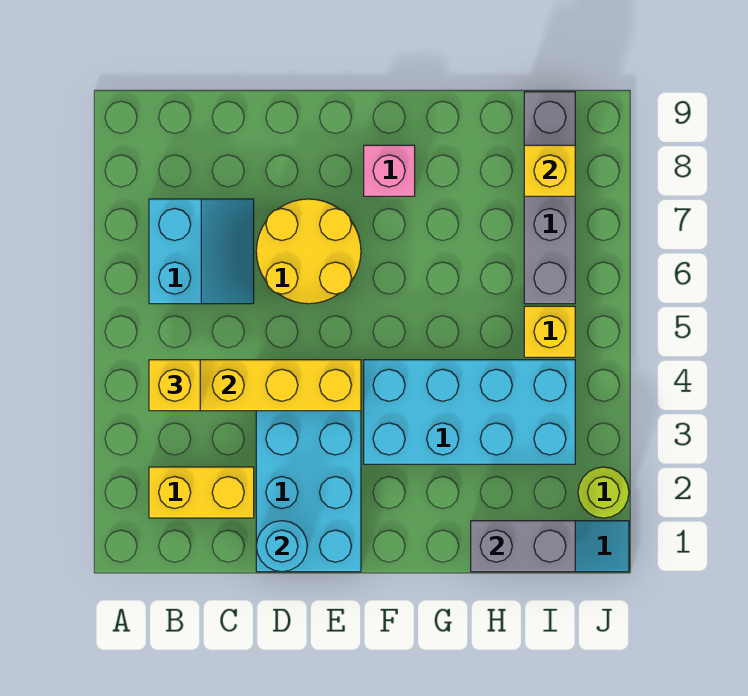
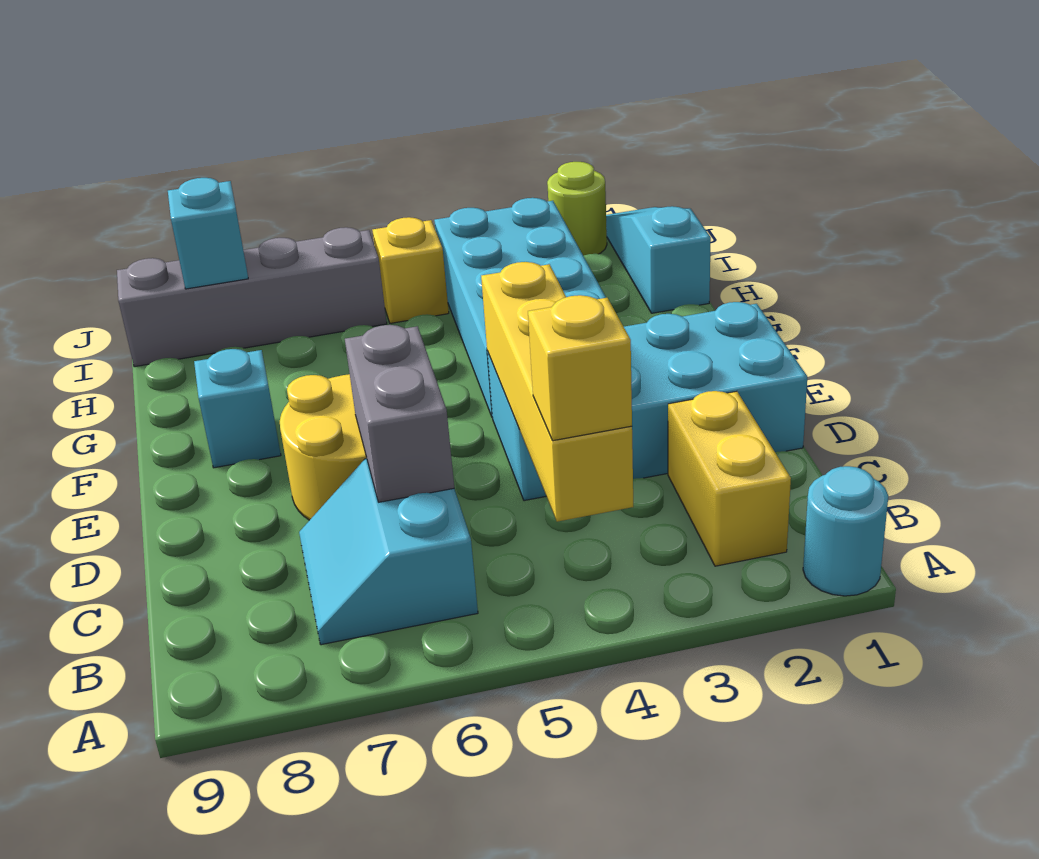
cyan 2x2 slope [149,199,254,304] -> cyan 2x2 slope turned to [299,459,478,645]
cyan 1x1 round brick [256,521,307,572] -> cyan 1x1 round brick moved to [803,466,888,596]
pink 1x1 brick [364,145,415,196] -> cyan 1x1 brick [194,349,281,468]
grey 1x2 brick [471,521,575,572] -> grey 1x2 brick moved to [345,325,454,502]
yellow 1x1 brick [524,145,575,196] -> cyan 1x1 brick [168,178,248,289]

